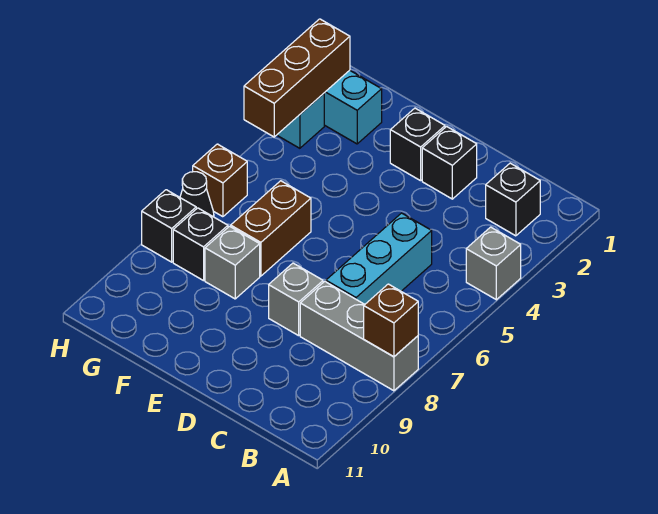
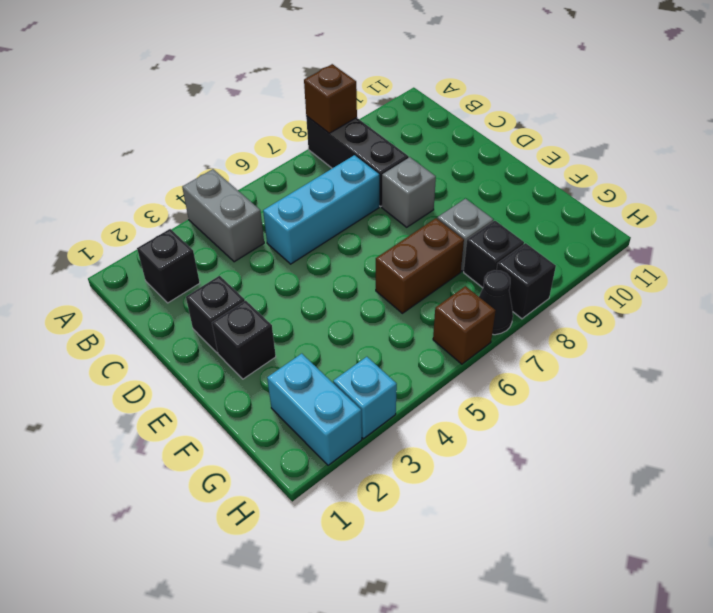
grey 1x1 brick [466,227,521,300] -> grey 1x2 brick [182,169,264,262]
grey 1x3 brick [300,281,418,391] -> black 1x3 brick [306,116,409,207]
brown 1x3 brick [244,19,350,137] -> none

